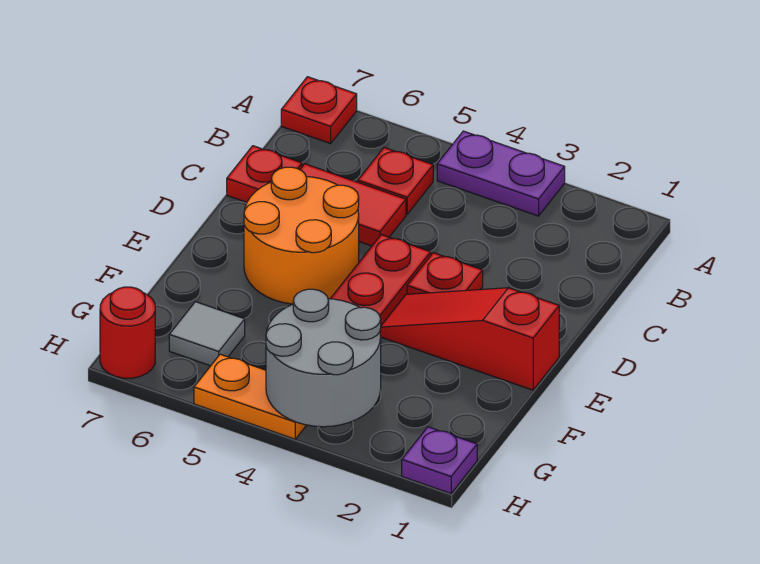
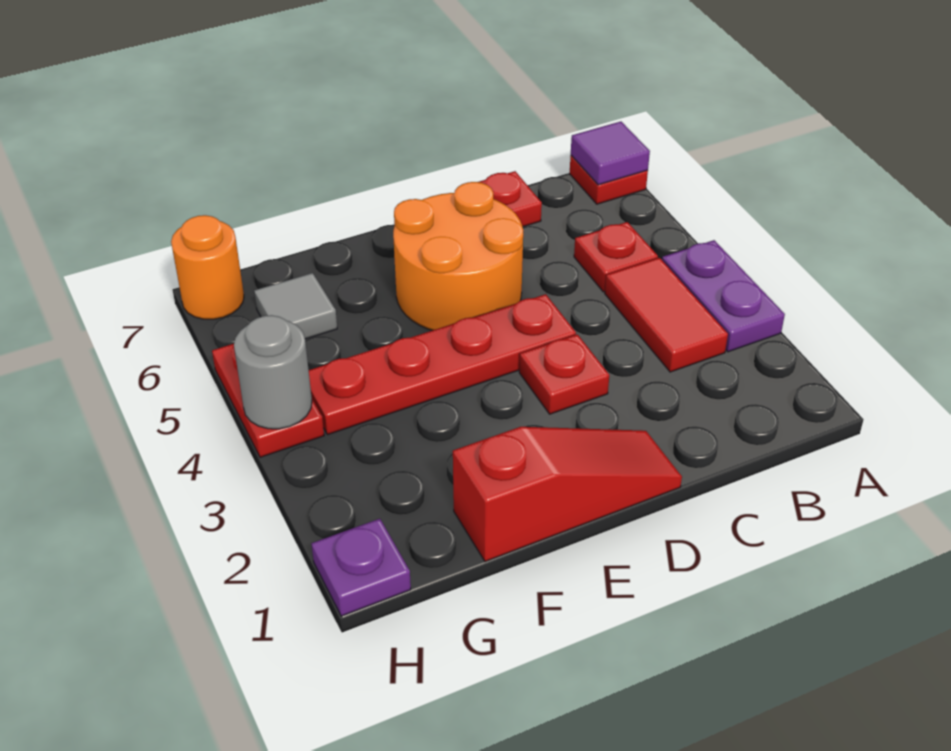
none -> purple 1x1 tile [571,122,650,185]
red 1x2 tile [300,164,406,246] -> red 1x2 tile moved to [605,258,728,372]
red 1x3 slope [380,288,559,390] -> red 1x3 slope turned to [453,427,682,562]
grey 2x2 round brick [266,289,381,427] -> grey 1x1 round brick [234,315,312,429]
orange 1x2 plate [194,354,306,439] -> red 1x2 plate [212,344,324,457]
red 1x1 round brick [100,287,155,378] -> orange 1x1 round brick [171,215,244,319]

